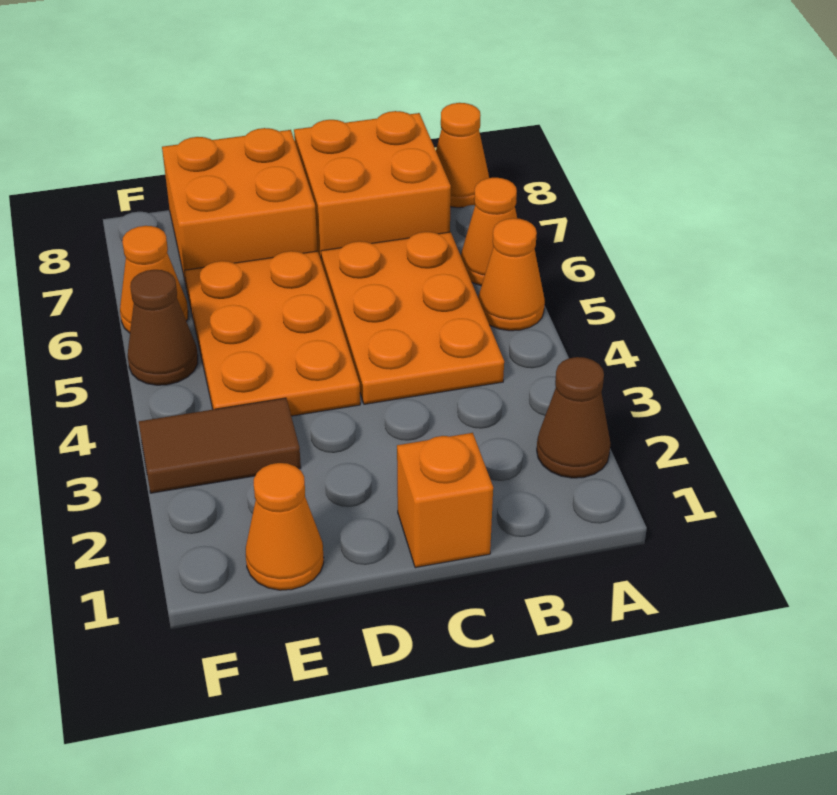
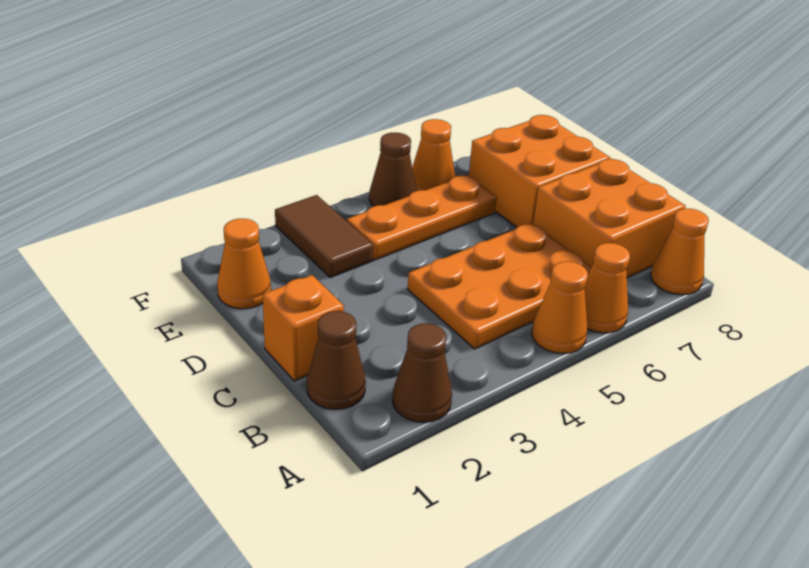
none -> brown 1x1 cone [307,311,366,409]
orange 2x3 plate [185,251,360,416] -> orange 1x3 plate [347,175,497,260]

